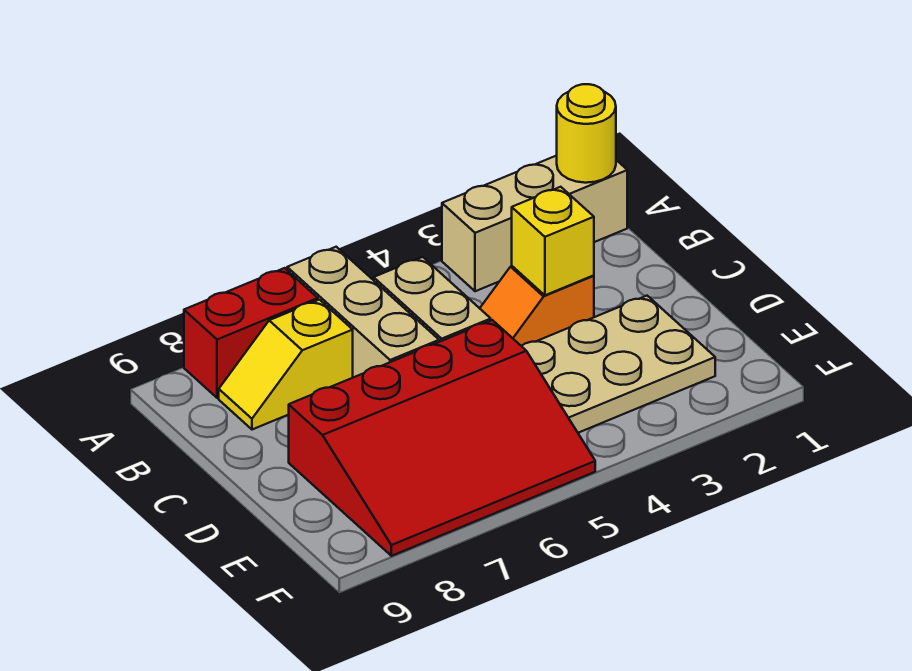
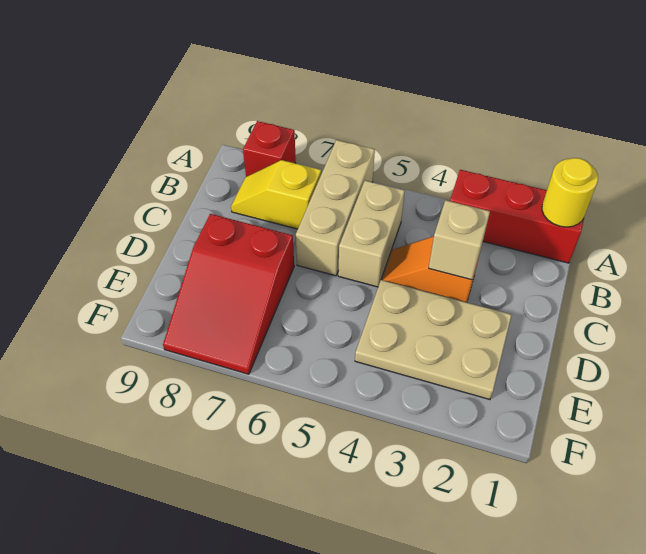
tan 1x3 brick [442,156,627,291] -> red 1x3 brick [450,170,584,263]
red 1x2 brick [184,268,318,398] -> red 1x1 brick [243,121,296,177]
yellow 1x1 brick [512,187,594,295] -> tan 1x1 brick [429,200,490,280]
red 3x4 slope [289,320,595,556] -> red 2x3 slope [163,214,294,374]

